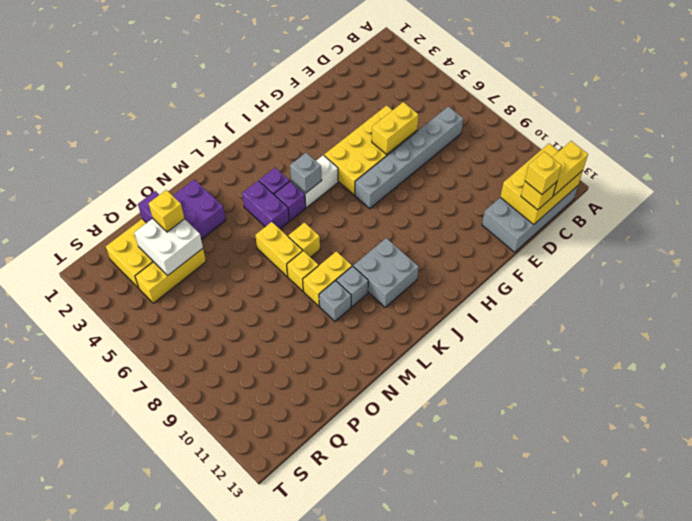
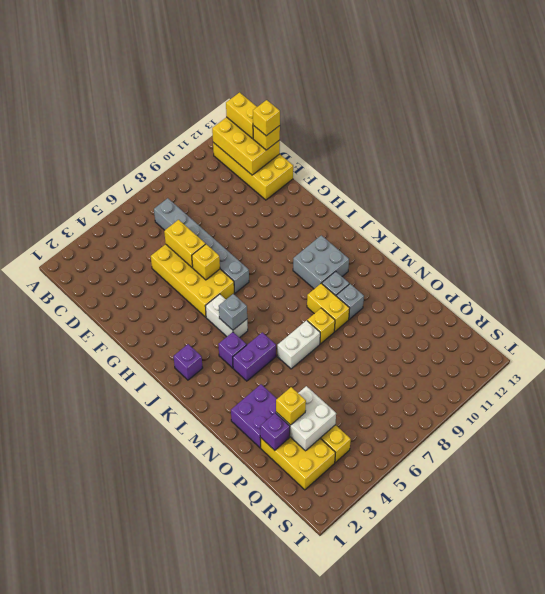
grey 2x4 brick [482,186,578,252] -> yellow 2x4 brick [213,142,293,200]
purple 1x1 brick [274,181,306,221] -> purple 1x1 brick moved to [173,344,203,380]
yellow 1x1 brick [288,223,320,257] -> yellow 1x1 brick moved to [192,244,220,280]
yellow 1x2 brick [255,222,302,277] -> white 1x2 brick [277,321,320,369]

